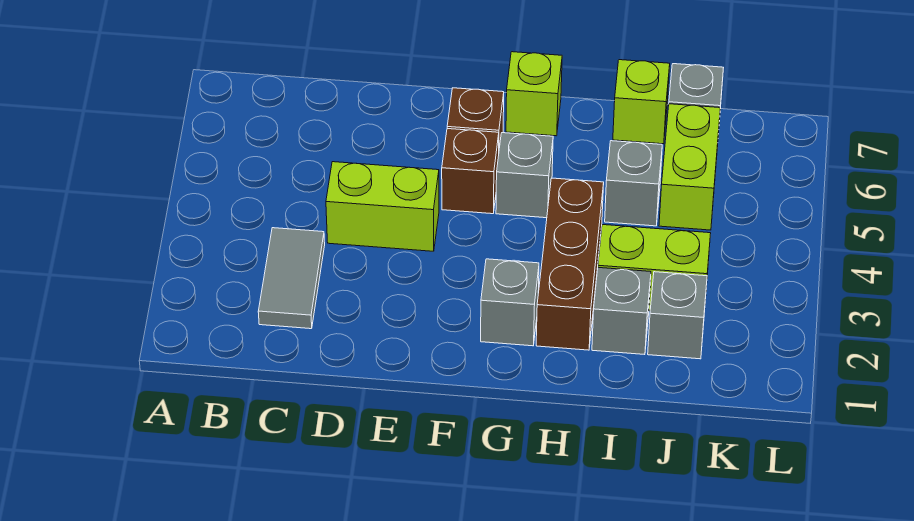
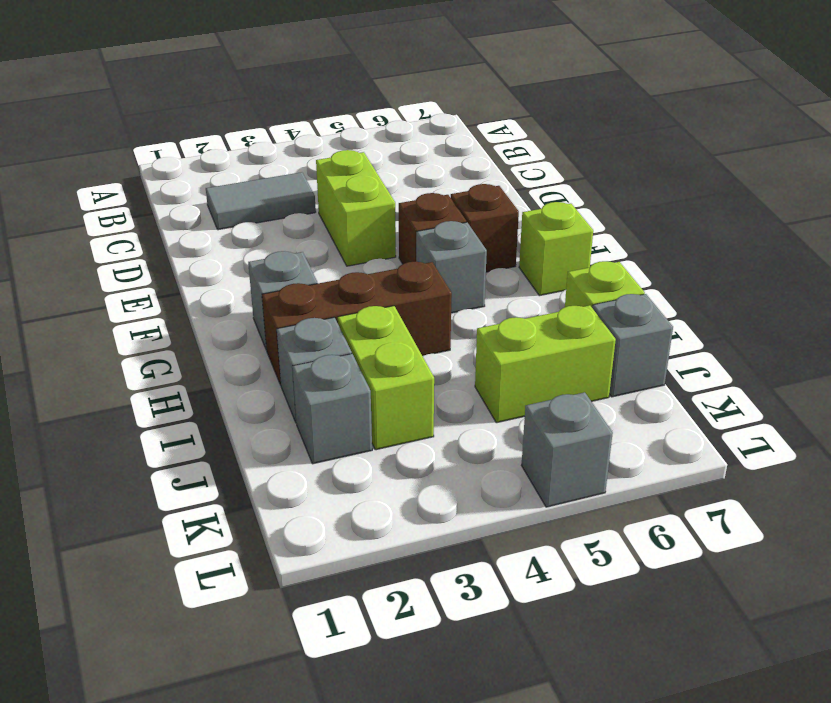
grey 1x1 brick [605,141,662,226] -> grey 1x1 brick moved to [521,392,613,507]

